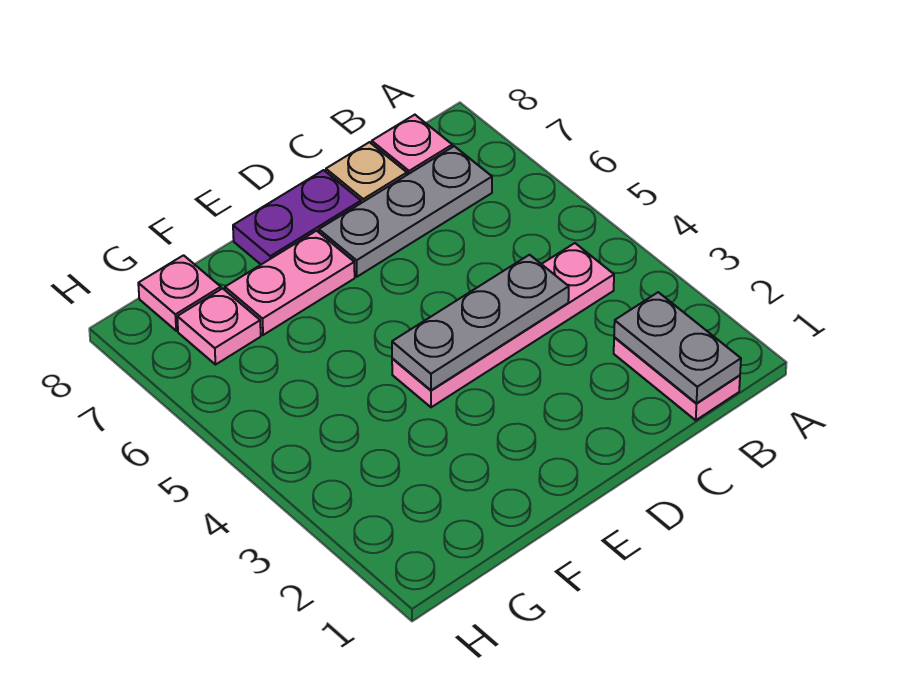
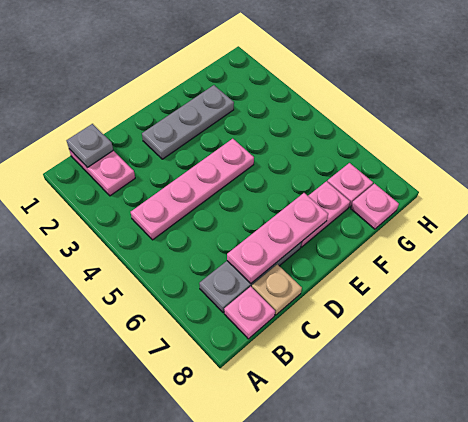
grey 1x2 plate [614,292,741,403] -> grey 1x1 plate [66,124,113,167]
grey 1x3 plate [392,255,569,390] -> grey 1x3 plate moved to [142,85,234,159]
none -> pink 1x3 plate [227,193,328,284]
purple 1x2 plate [233,170,361,264] -> none

